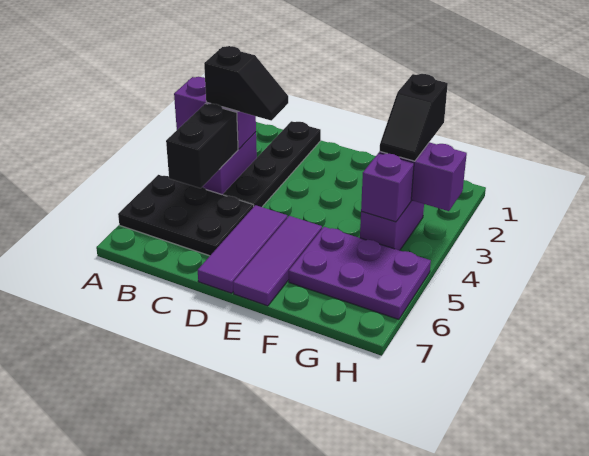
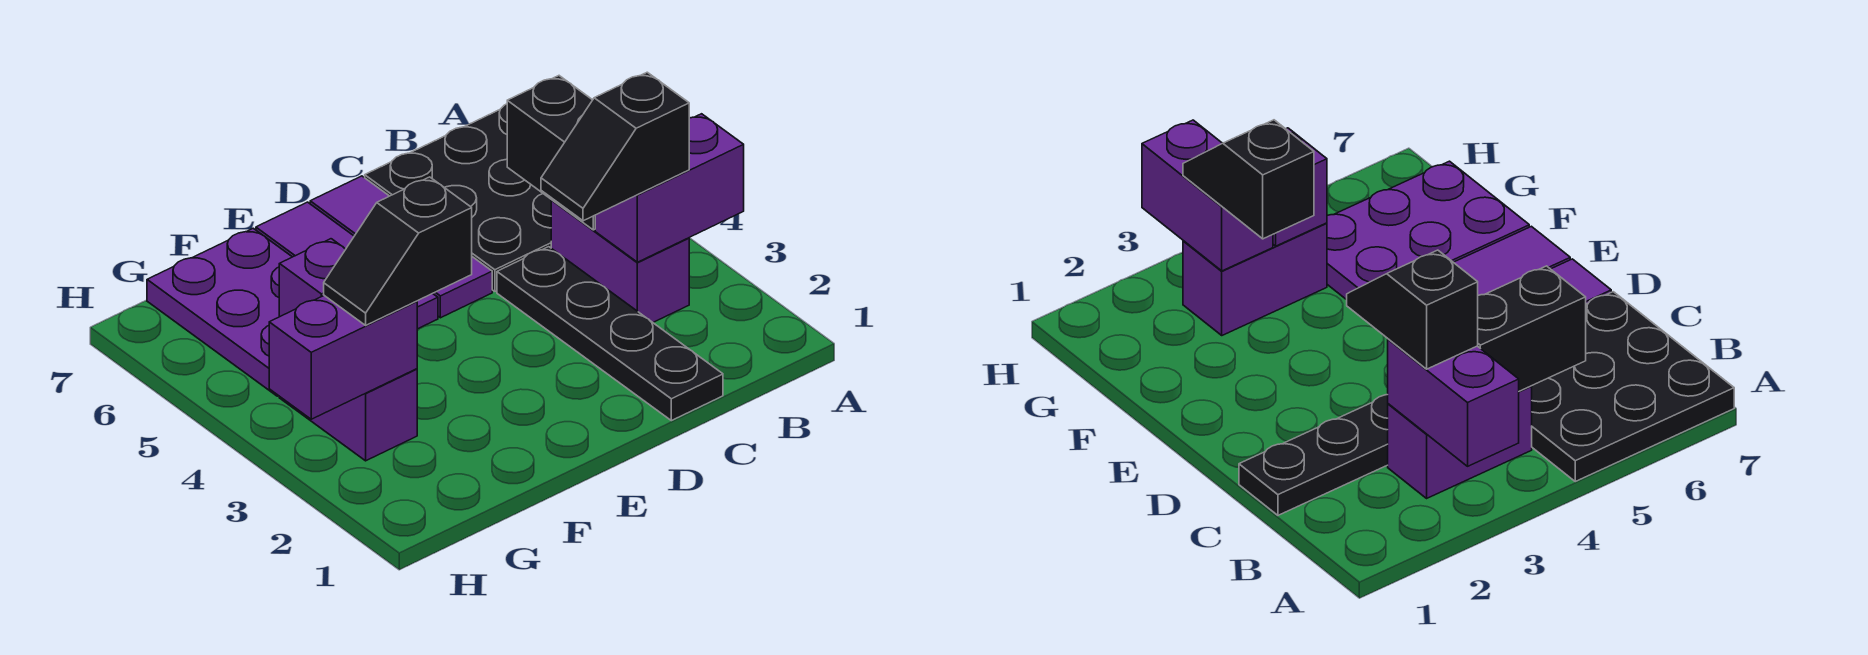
black 2x3 plate [118,175,254,256] -> black 3x3 plate [365,104,551,291]
purple 2x3 plate [289,227,431,319] -> purple 2x3 plate turned to [147,228,292,396]
black 1x2 slope [380,74,448,161] -> black 1x2 slope turned to [324,177,472,325]

